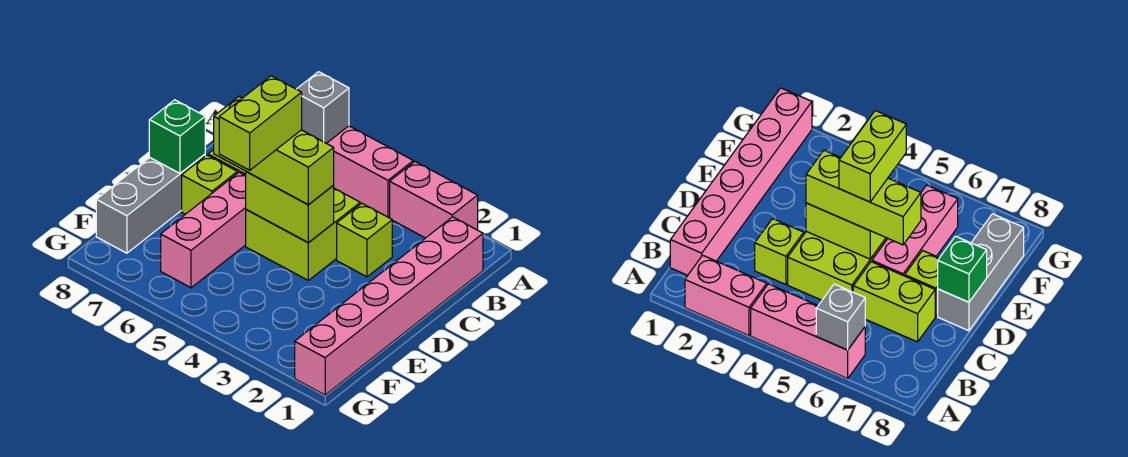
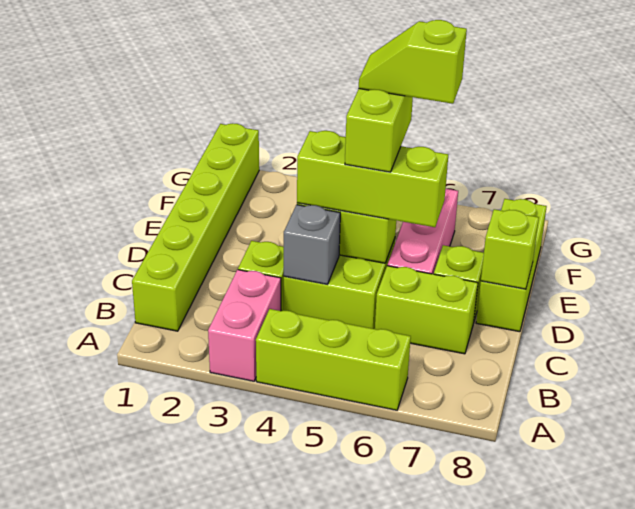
pink 1x2 brick [390,162,478,238] -> pink 1x2 brick turned to [208,270,281,381]
pink 1x3 brick [327,126,413,218] -> lime 1x3 brick [256,309,411,410]
grey 1x1 brick [297,72,349,143] -> grey 1x1 brick moved to [284,205,340,284]
pink 1x6 brick [295,217,483,395] -> lime 1x6 brick [132,123,259,331]
grey 1x3 brick [96,154,205,253] -> lime 1x3 brick [476,199,547,332]
green 1x1 brick [149,100,205,173] -> lime 1x1 brick [481,209,539,289]
none -> lime 1x2 slope [359,20,467,104]

